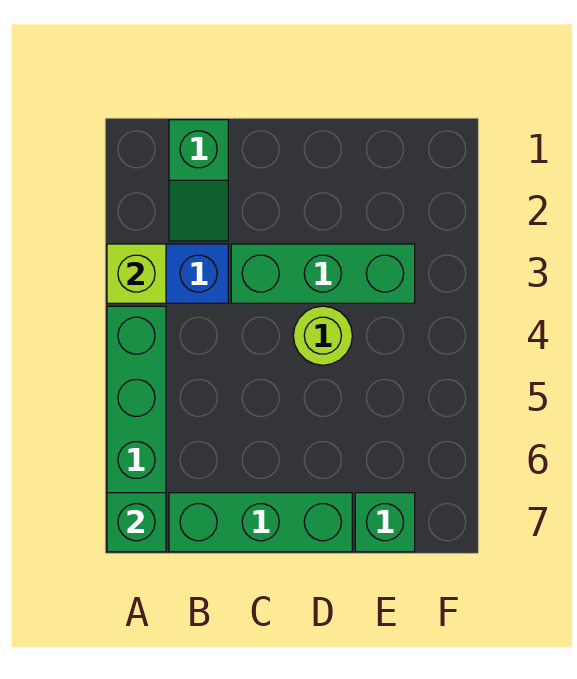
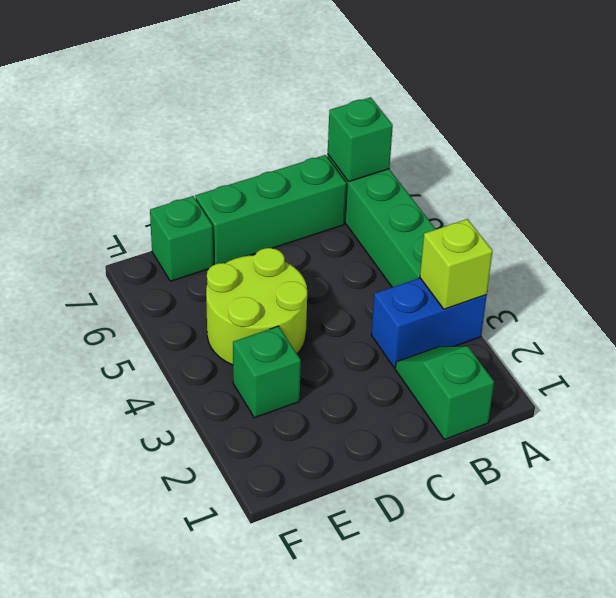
green 1x3 brick [231,244,415,303] -> green 1x1 brick [233,326,301,418]
lime 1x1 round brick [293,306,352,365] -> lime 2x2 round brick [206,248,307,365]

